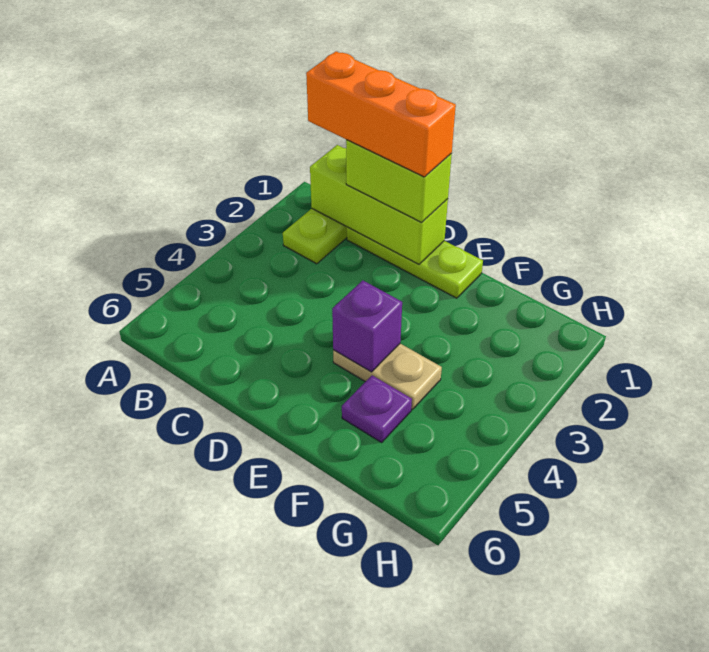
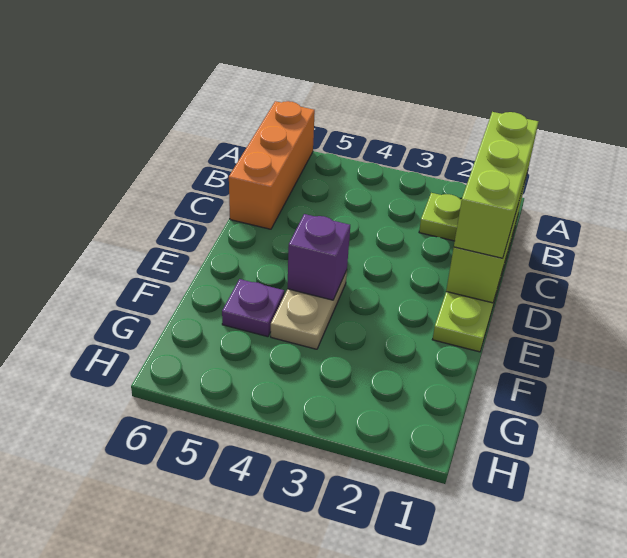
orange 1x3 brick [306,51,456,177] -> orange 1x3 brick moved to [229,101,315,229]
lime 1x2 brick [346,140,452,222] -> lime 1x3 brick [454,112,538,258]

